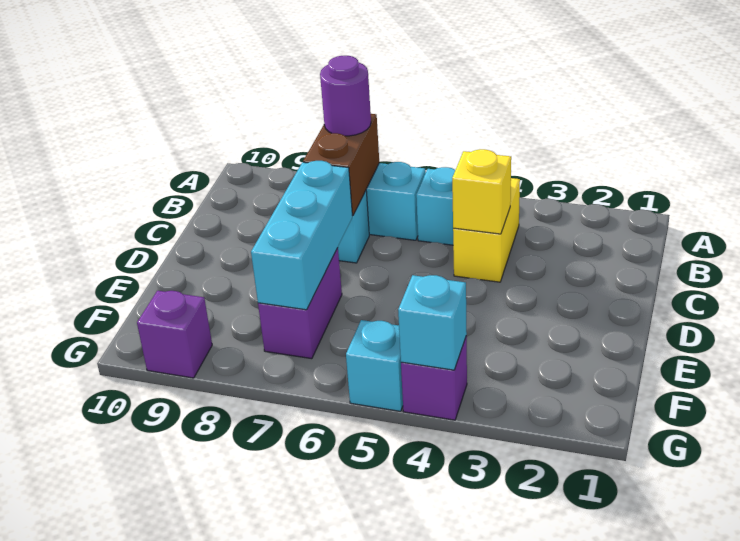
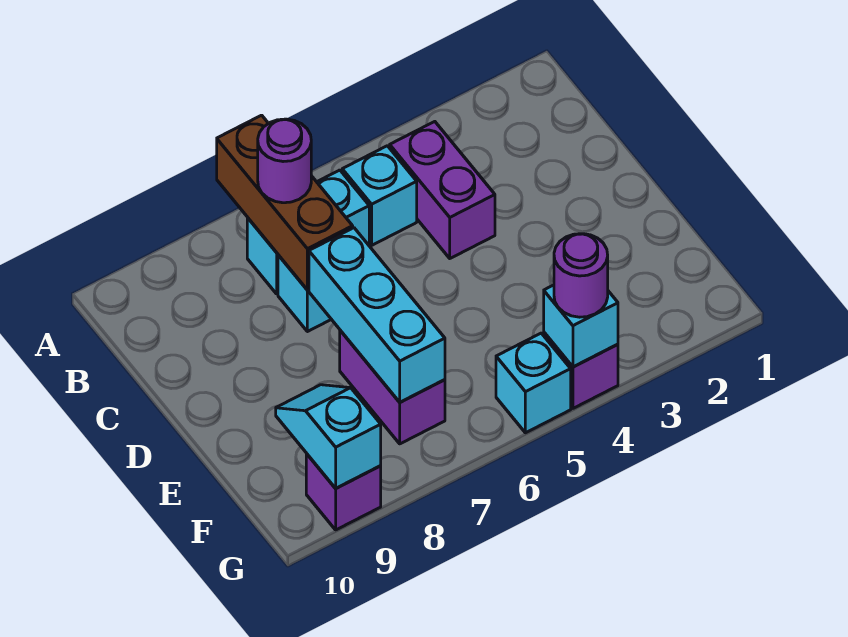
yellow 1x2 brick [453,178,520,282] -> purple 1x2 brick [390,122,495,258]
brown 1x2 brick [303,114,379,216] -> brown 1x3 brick [217,115,353,290]
yellow 1x1 brick [452,149,511,234] -> none
none -> cyan 1x2 slope [276,385,381,488]
none -> purple 1x1 round brick [554,234,608,317]

